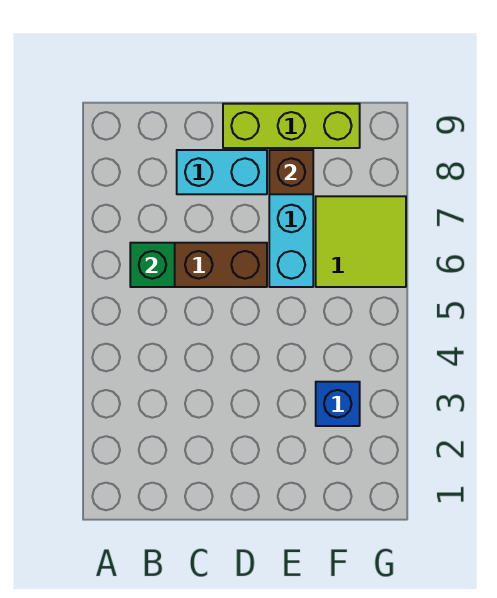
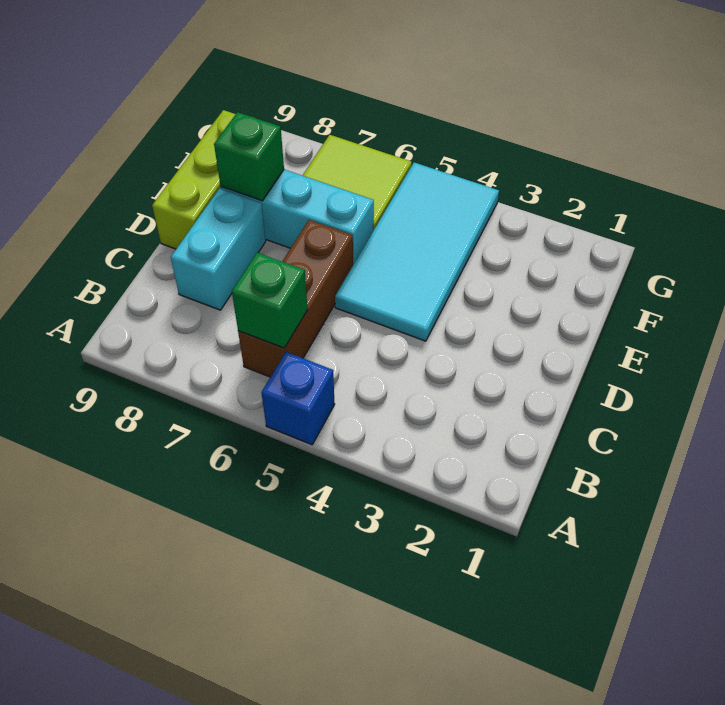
none -> cyan 2x4 tile [335,163,499,341]
brown 1x1 brick [269,150,313,194] -> green 1x1 brick [214,112,284,201]
blue 1x1 brick [316,382,360,426] -> blue 1x1 brick moved to [261,352,335,445]

